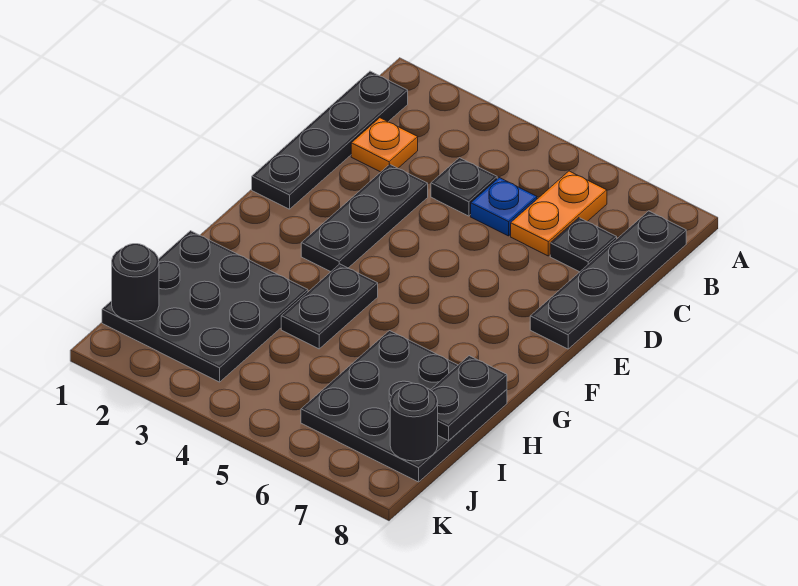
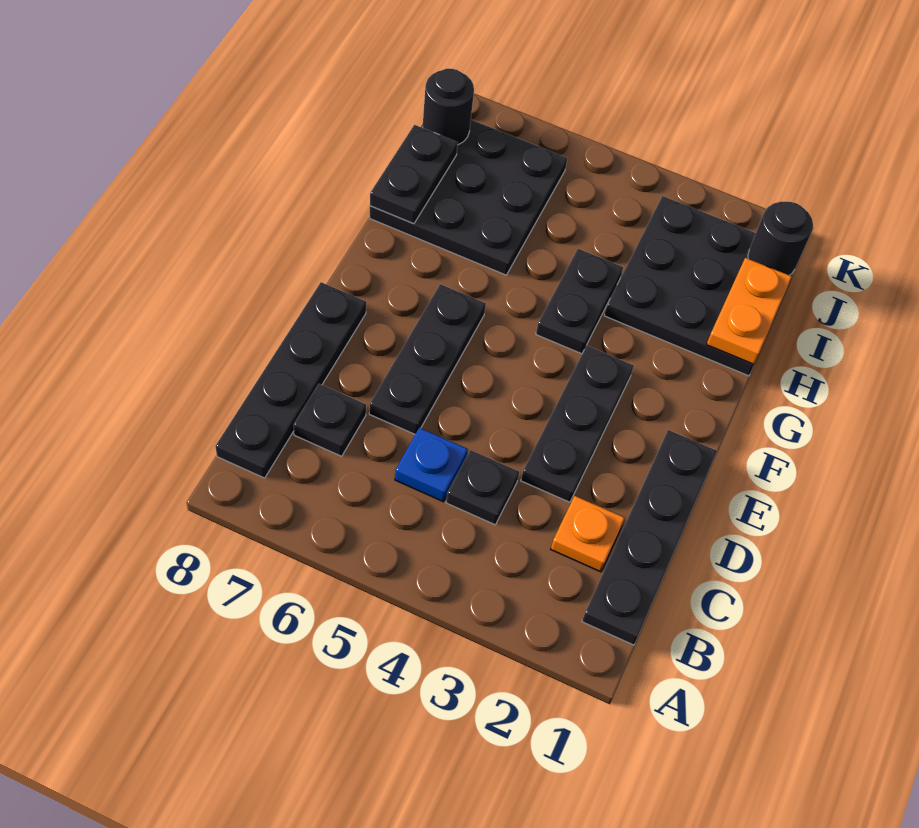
orange 1x2 plate [511,171,607,256] -> orange 1x2 plate moved to [706,258,792,364]
none -> black 1x3 plate [369,284,486,434]

